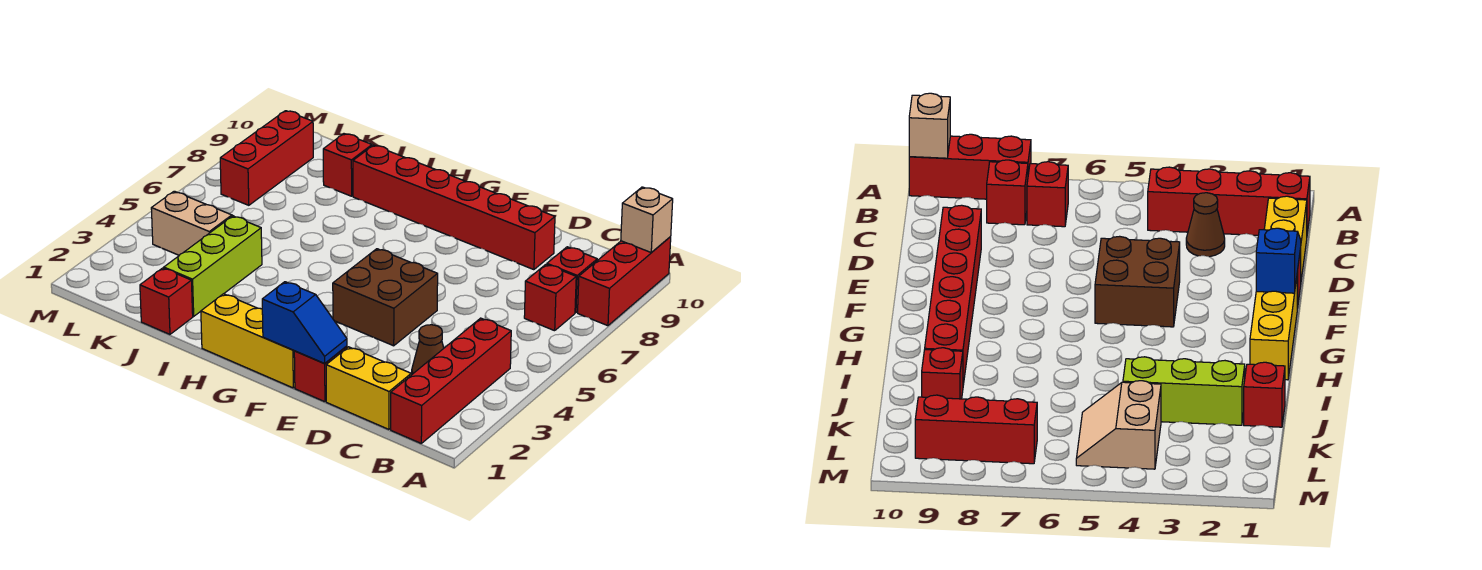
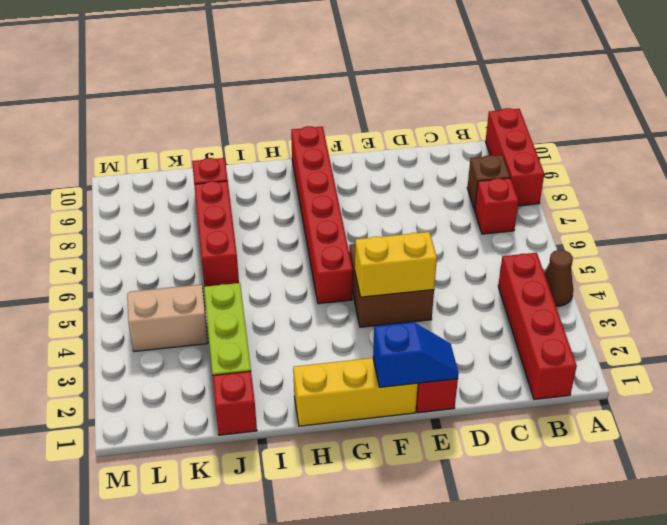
tan 1x1 brick [621,187,673,253] -> none
red 1x1 brick [547,247,597,313] -> brown 1x1 brick [467,155,510,210]
yellow 1x2 brick [326,347,411,429] -> yellow 1x2 brick moved to [355,232,437,297]
brown 1x1 cone [412,325,444,374] -> brown 1x1 cone moved to [544,250,573,306]
red 1x6 brick [353,145,555,270] -> red 1x6 brick turned to [291,126,353,304]
red 1x3 brick [220,111,313,205] -> red 1x3 brick moved to [194,181,239,287]

